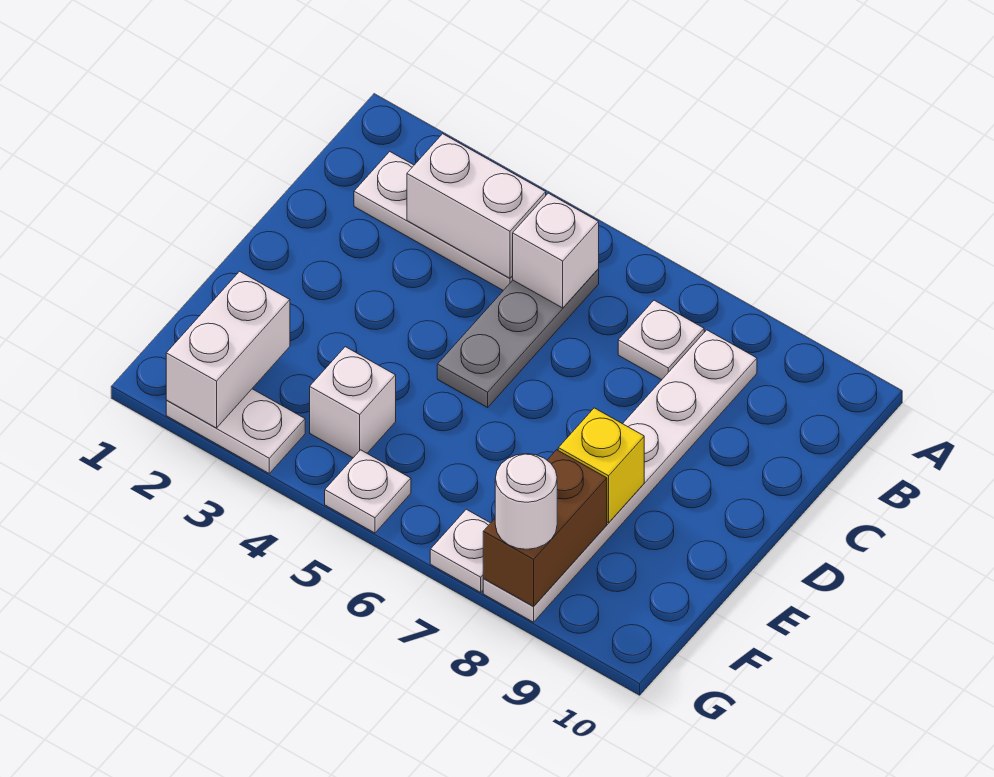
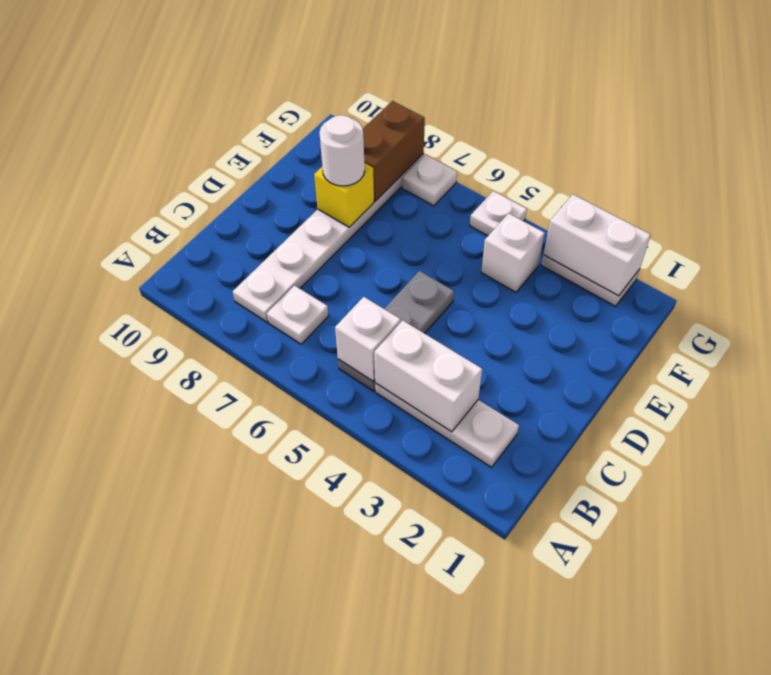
white 1x2 brick [166,271,290,428] -> white 1x2 brick turned to [544,195,651,296]
white 1x1 round brick [495,454,557,549] -> white 1x1 round brick moved to [319,115,365,186]

